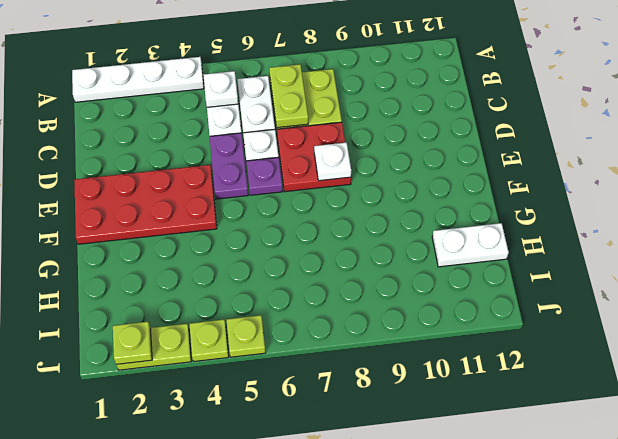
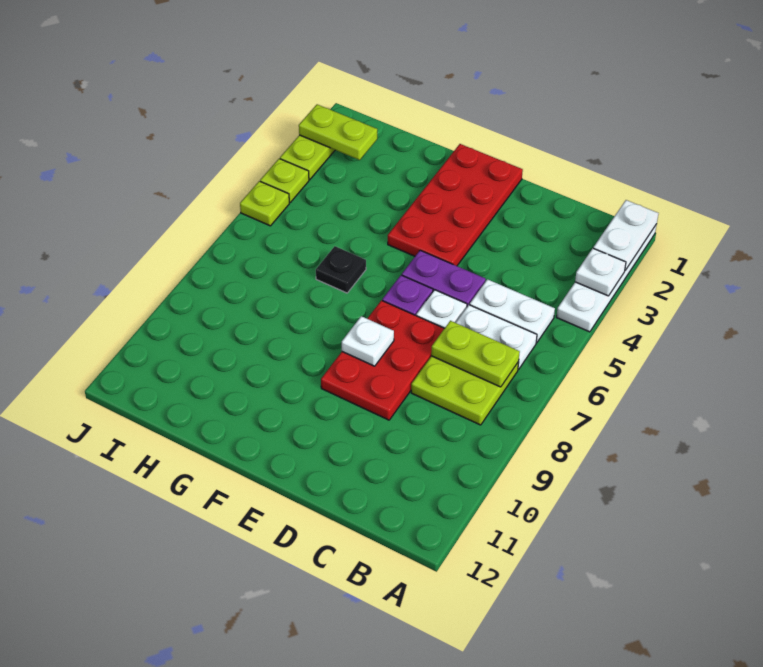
white 1x1 plate [203,71,238,107] -> white 1x1 plate moved to [575,248,626,296]
red 2x2 plate [277,122,351,192] -> red 2x3 plate [321,300,444,420]
none -> black 1x1 plate [316,246,366,293]
white 1x2 plate [432,223,509,267] -> white 1x2 plate moved to [593,200,659,270]
lime 1x1 plate [113,322,152,364] -> lime 1x2 plate [299,104,377,160]

